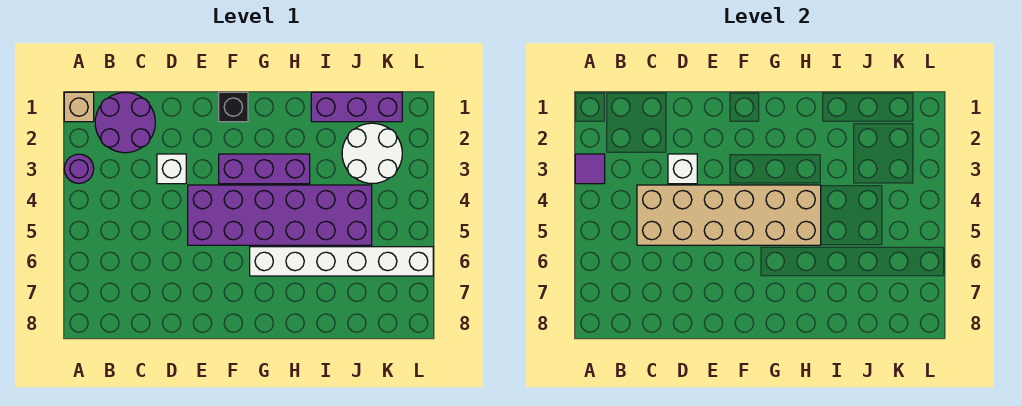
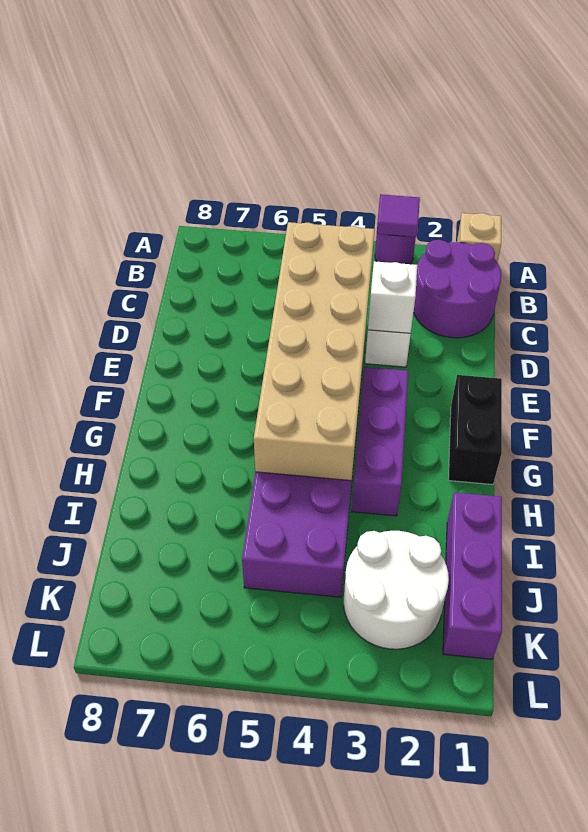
black 1x1 brick [219,92,248,122] -> black 1x2 brick [449,375,502,485]
white 1x6 brick [250,247,433,276] -> none

